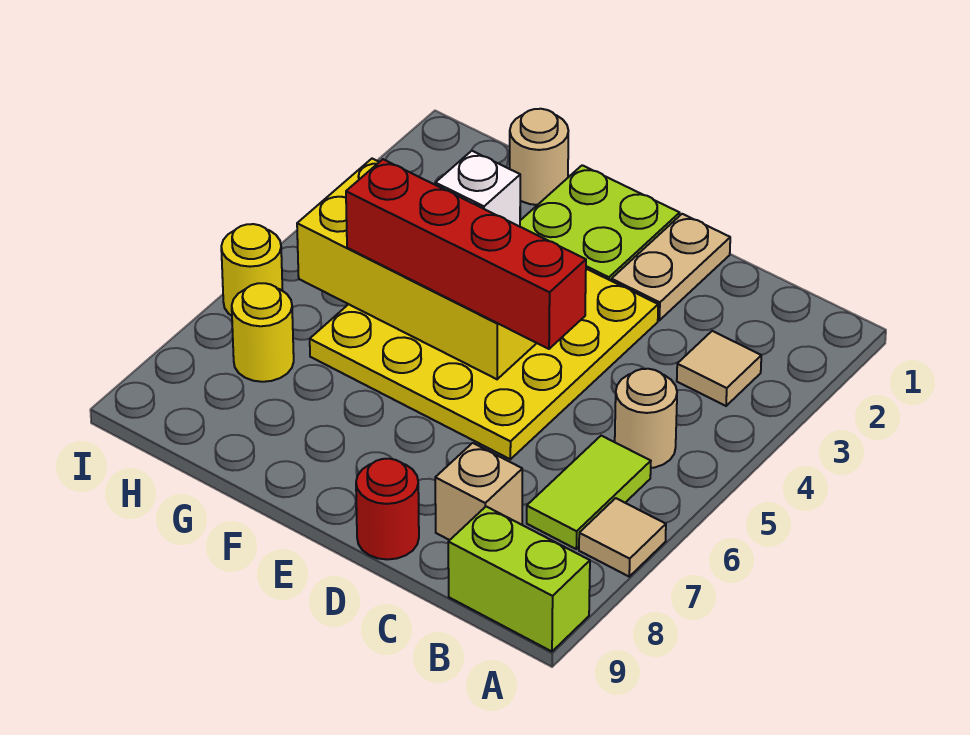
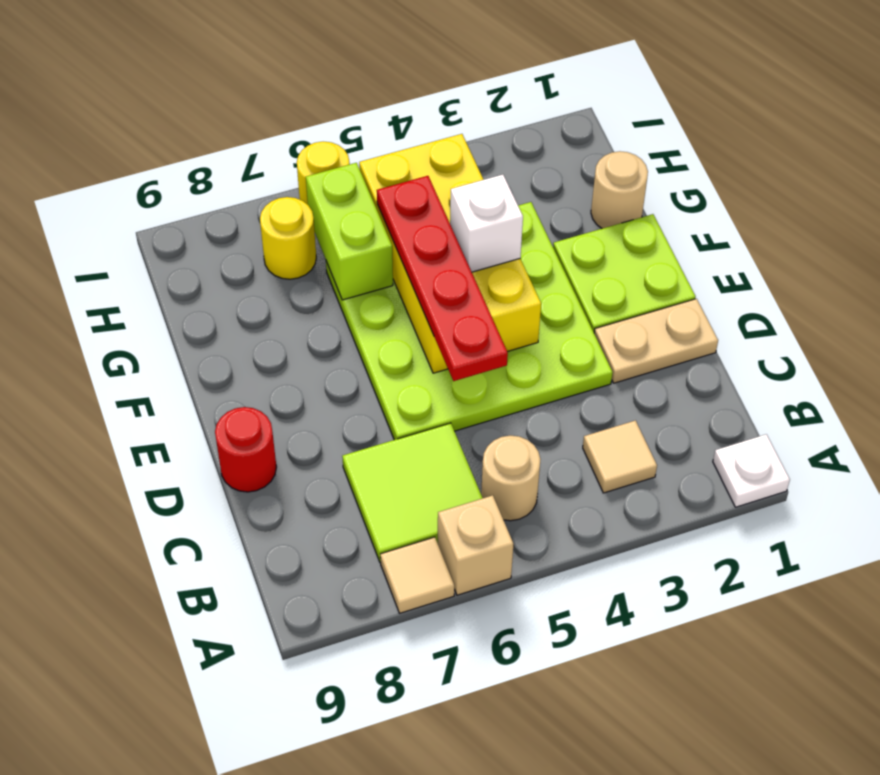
none -> white 1x1 plate [713,434,790,507]
lime 1x2 brick [448,507,590,651] -> lime 1x2 brick moved to [306,163,393,300]
lime 1x2 tile [527,436,651,549] -> lime 2x2 tile [342,423,482,562]
tan 1x1 brick [435,443,522,540] -> tan 1x1 brick moved to [438,495,513,595]
yellow 4x4 plate [310,269,658,459] -> lime 4x4 plate [326,202,613,440]
red 1x4 brick [346,159,586,349] -> red 1x4 plate [377,176,508,381]

